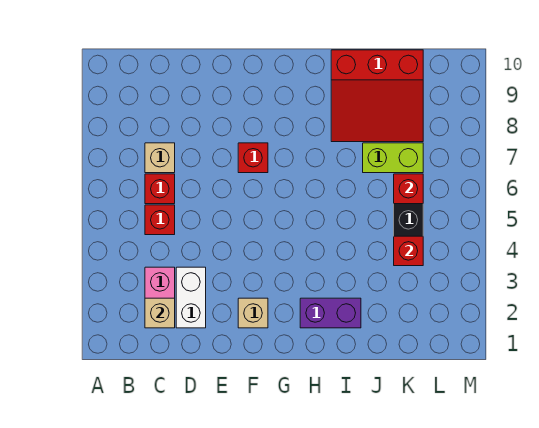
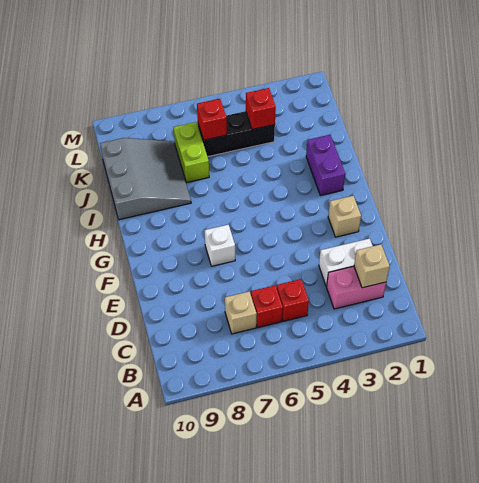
red 1x1 brick [238,143,268,173] -> white 1x1 brick [205,225,235,266]
red 3x3 slope [331,50,423,142] -> grey 3x3 slope [100,138,191,220]

